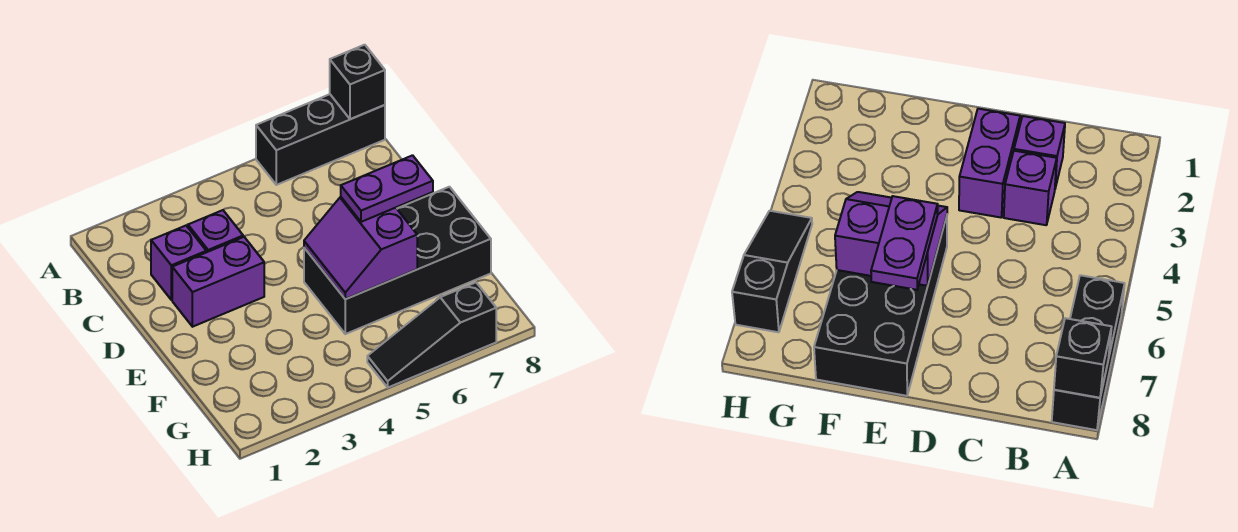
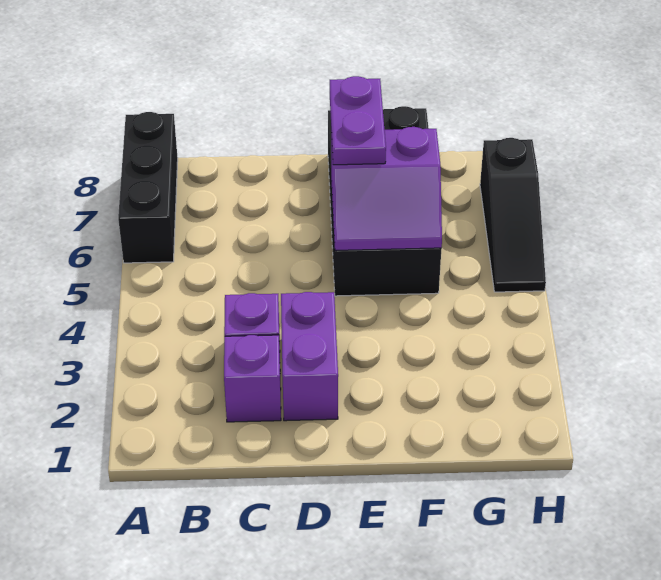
black 1x1 brick [330,45,385,119] -> none

